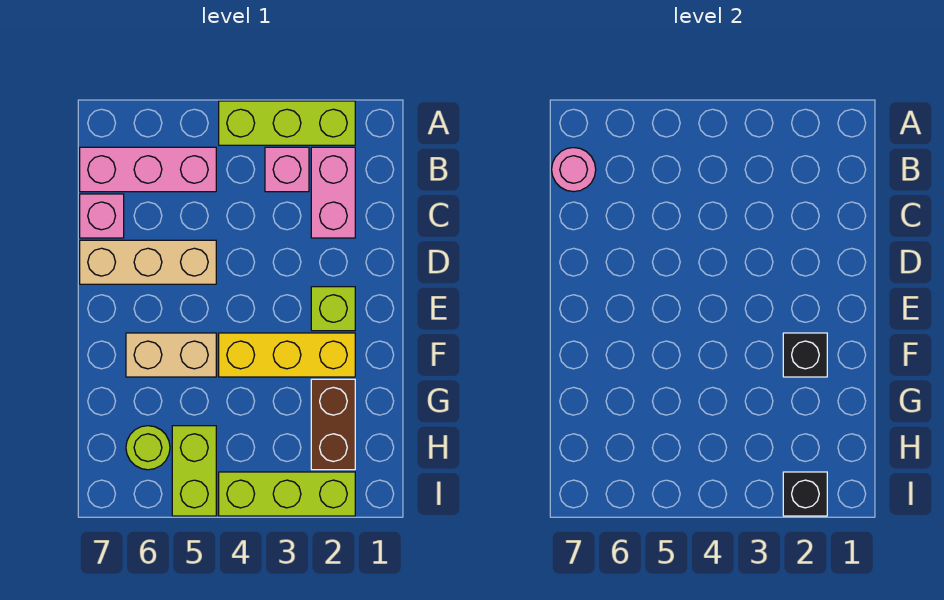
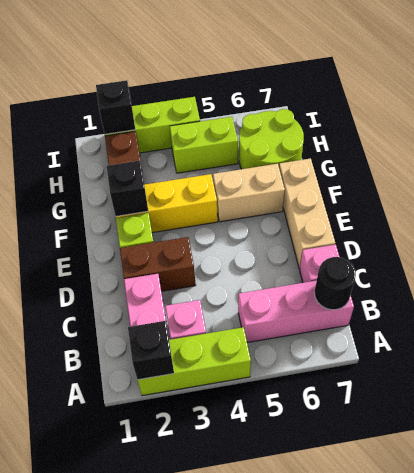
none -> black 1x1 brick [128,321,174,380]
pink 1x1 round brick [552,148,596,192] -> black 1x1 round brick [315,257,356,310]
none -> brown 1x2 brick [120,237,196,291]
tan 1x3 brick [80,240,216,284] -> tan 1x3 brick turned to [279,158,335,269]
lime 1x2 brick [172,426,216,516] -> lime 1x2 brick turned to [170,117,238,173]
lime 1x1 round brick [126,426,170,470] -> lime 2x2 round brick [239,109,304,169]

